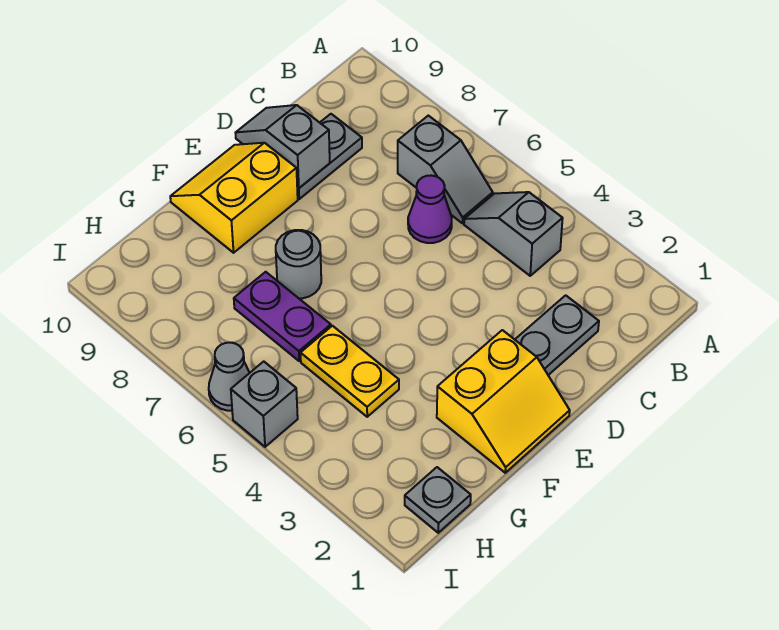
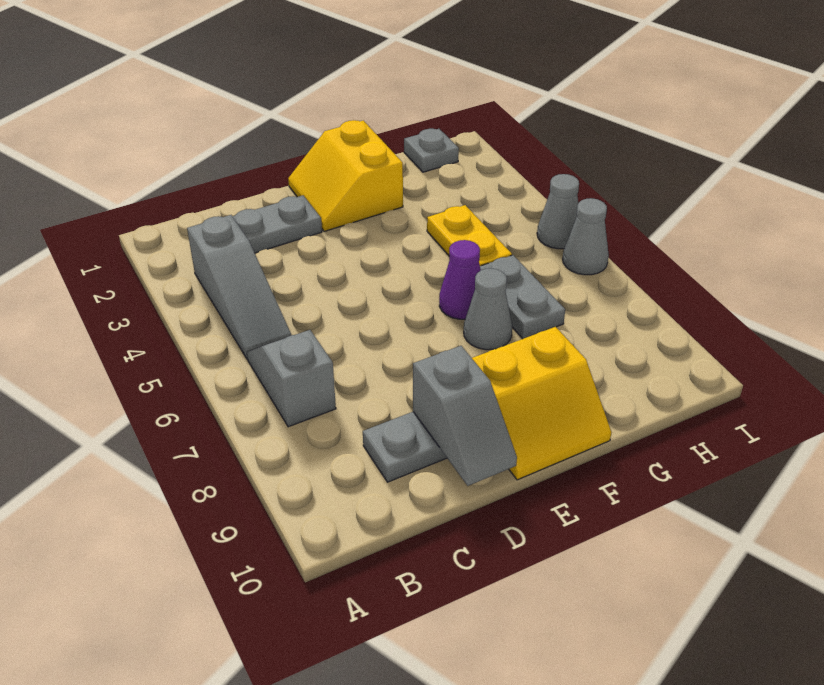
grey 1x2 slope [464,192,563,276] -> grey 1x3 slope [187,215,291,359]
purple 1x1 cone [408,175,452,243] -> purple 1x1 cone moved to [439,240,481,319]
yellow 2x2 slope [437,330,570,473] -> yellow 2x2 slope turned to [288,120,403,231]
grey 1x1 round brick [276,230,321,298] -> grey 1x1 cone [464,268,512,350]
purple 1x2 plate [234,272,331,361] -> grey 1x2 plate [480,255,565,339]
grey 1x1 brick [231,361,298,447] -> grey 1x1 cone [537,174,579,249]

